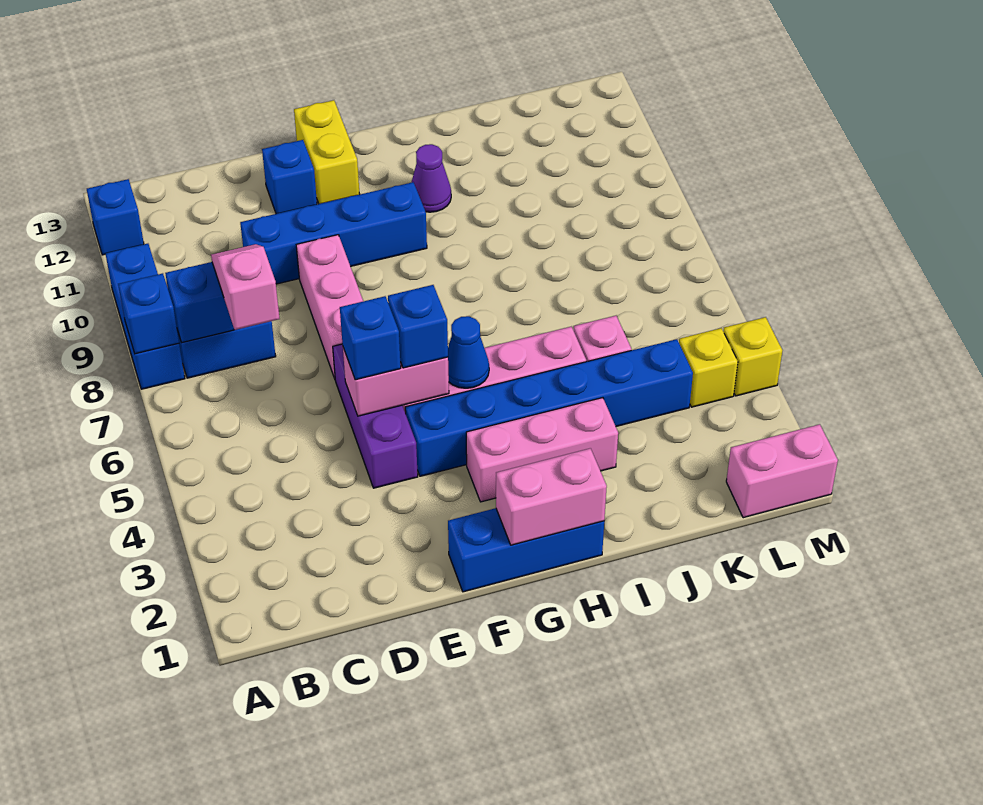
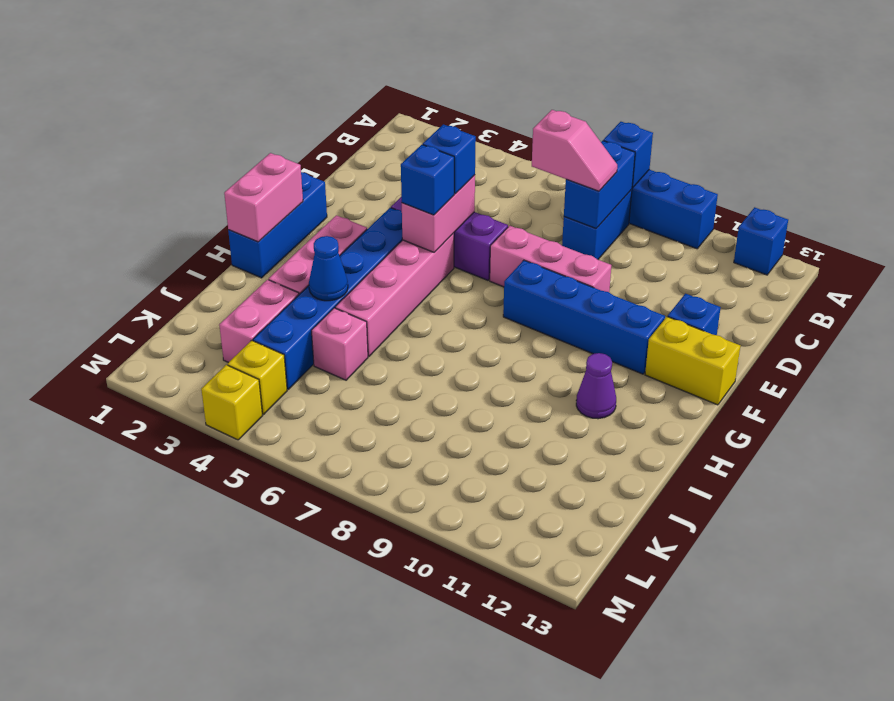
blue 1x4 brick [240,182,427,284] -> blue 1x4 brick turned to [503,260,665,374]
blue 1x1 cone [448,316,489,388] -> blue 1x1 cone moved to [309,236,348,301]
pink 1x2 brick [726,424,838,518] -> pink 1x2 brick moved to [219,280,299,363]

